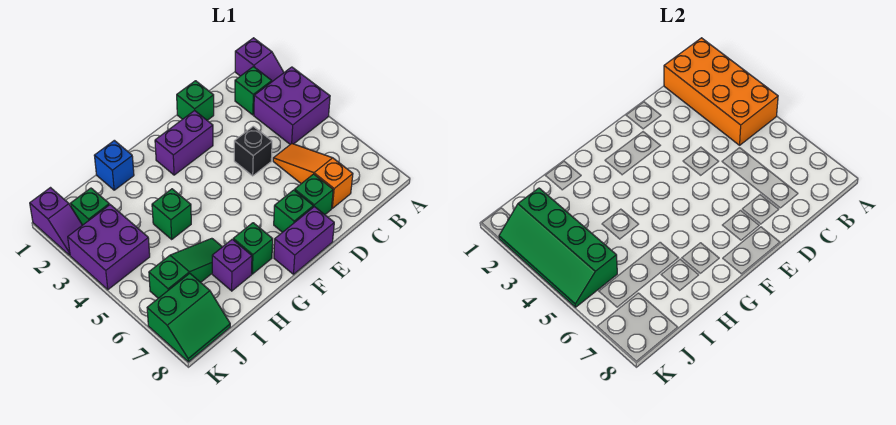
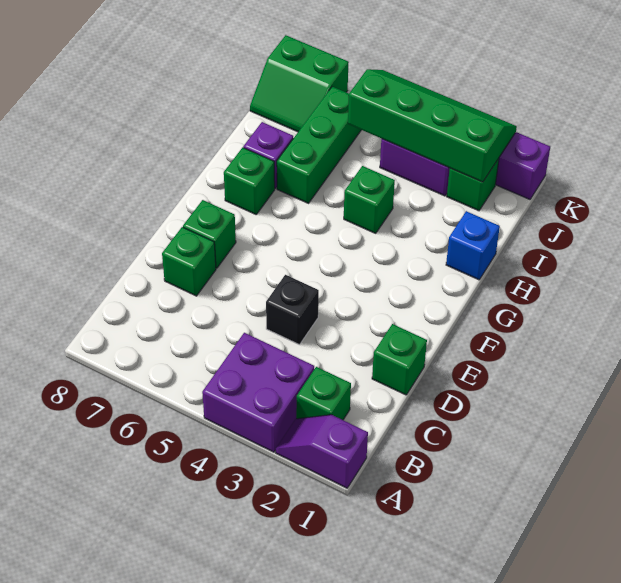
orange 2x4 brick [664,38,778,145] -> none
orange 1x3 slope [273,144,353,208] -> none
purple 1x2 brick [155,110,213,175] -> none
purple 1x2 brick [274,206,334,274] -> none
green 1x3 slope [149,238,222,298] -> green 1x3 brick [277,87,361,203]
green 2x2 slope [147,273,230,362] -> green 2x2 slope turned to [250,35,349,132]

